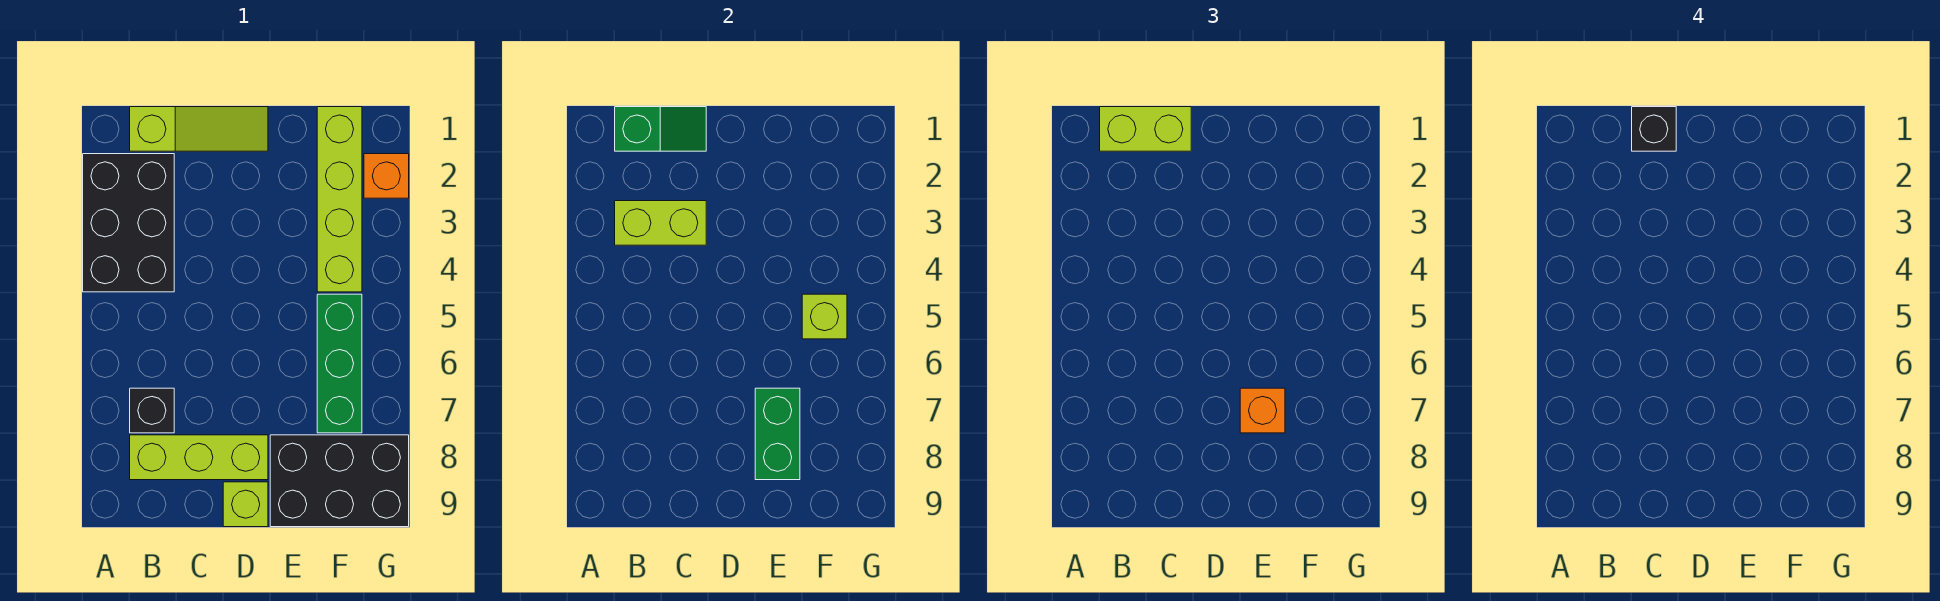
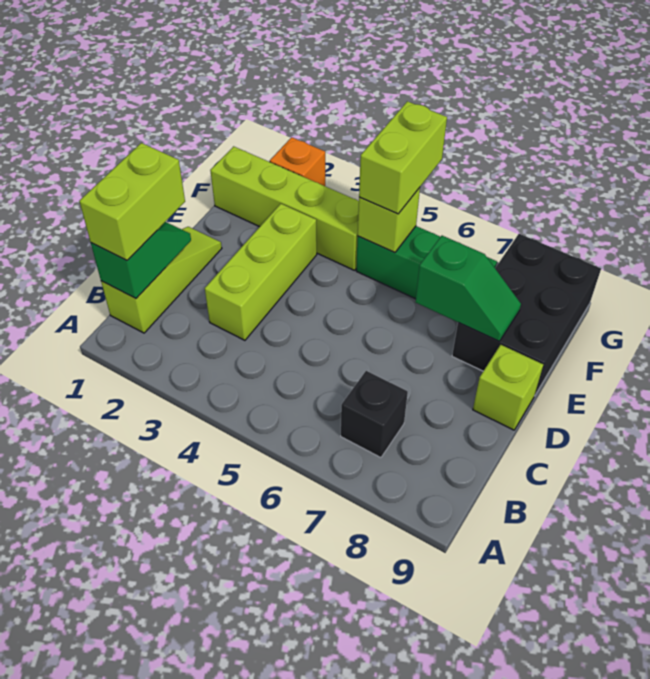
black 2x3 brick [83,154,174,292] -> none
lime 1x2 brick [615,201,706,245] -> lime 1x2 brick moved to [359,101,447,214]
lime 1x3 brick [130,435,268,480] -> lime 1x3 brick moved to [205,204,317,340]
black 1x1 brick [1632,107,1676,151] -> none
green 1x2 brick [755,388,800,480] -> green 1x2 slope [415,236,521,341]
orange 1x1 brick [1240,388,1285,433] -> none

